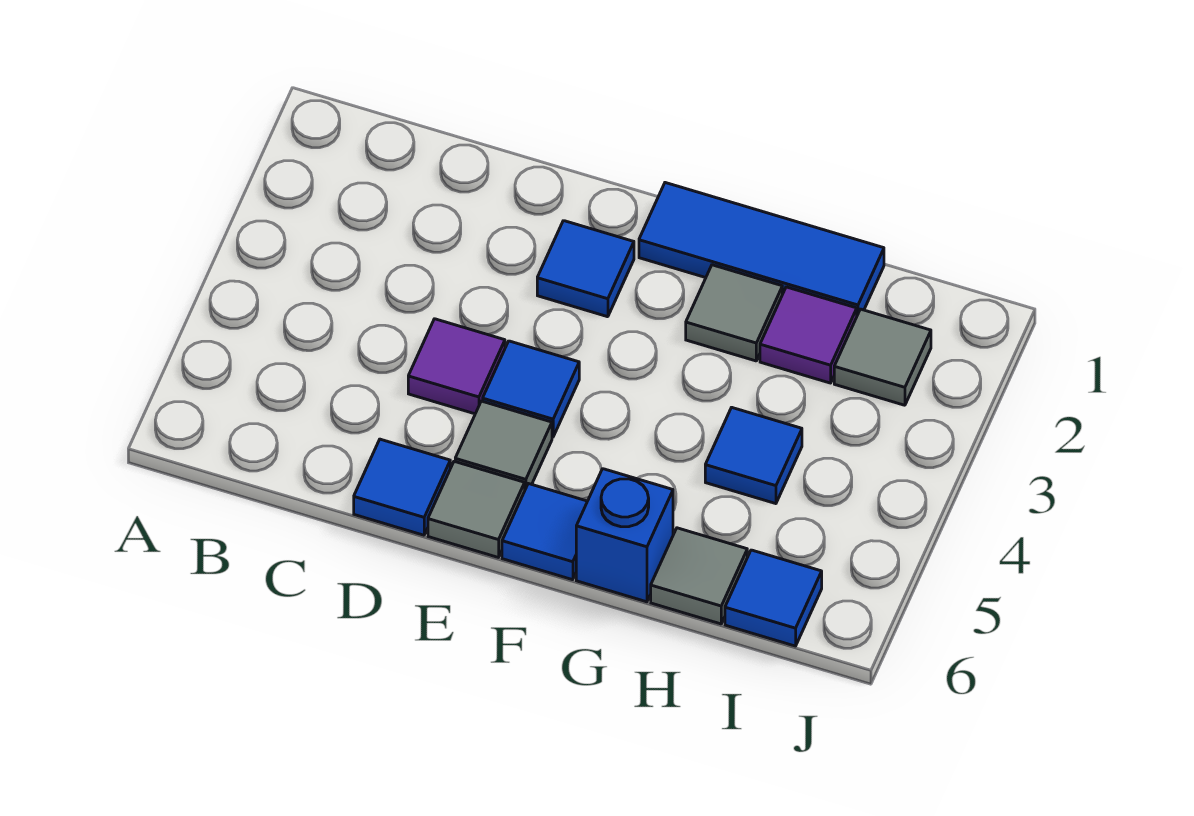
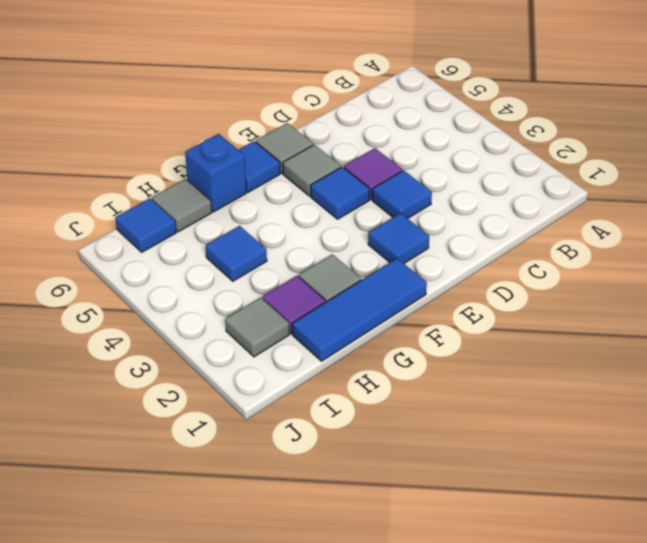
blue 1x1 tile [354,439,450,535] -> blue 1x1 tile moved to [372,170,432,219]

